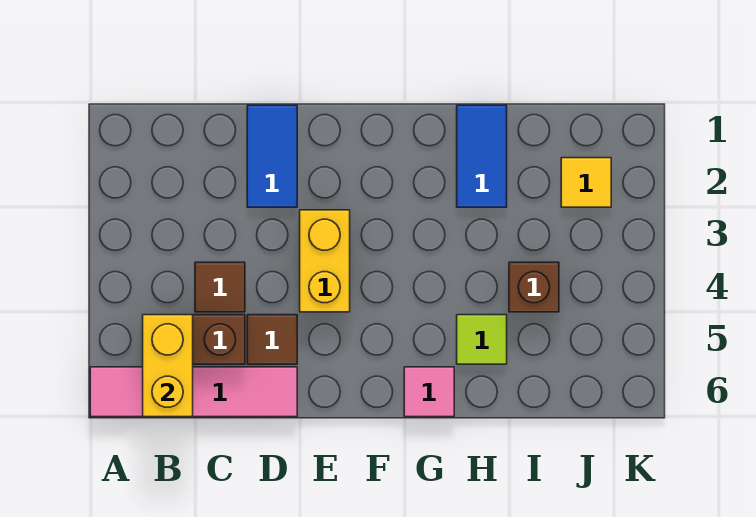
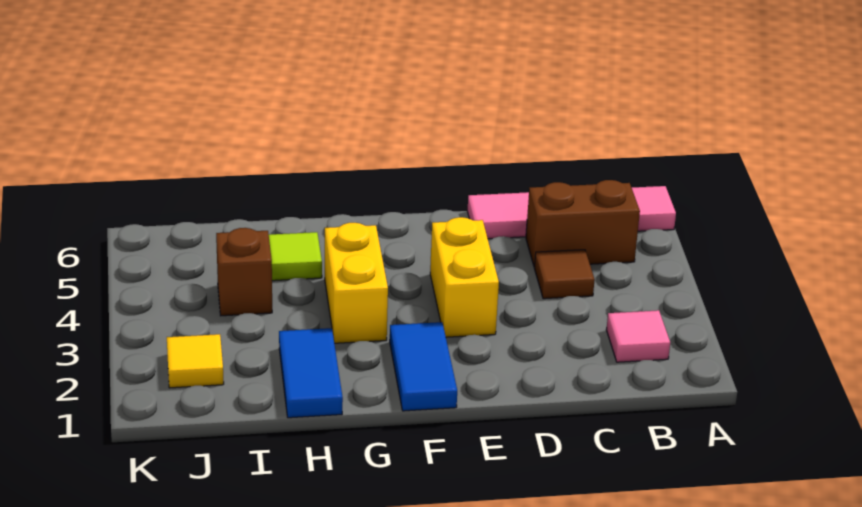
yellow 1x2 brick [143,315,193,417] -> yellow 1x2 brick moved to [325,223,388,343]
blue 1x2 tile [247,105,297,207] -> blue 1x2 tile moved to [390,322,457,411]
brown 1x1 tile [247,315,297,364] -> none
pink 1x1 tile [404,367,454,417] -> pink 1x1 tile moved to [606,310,670,362]

